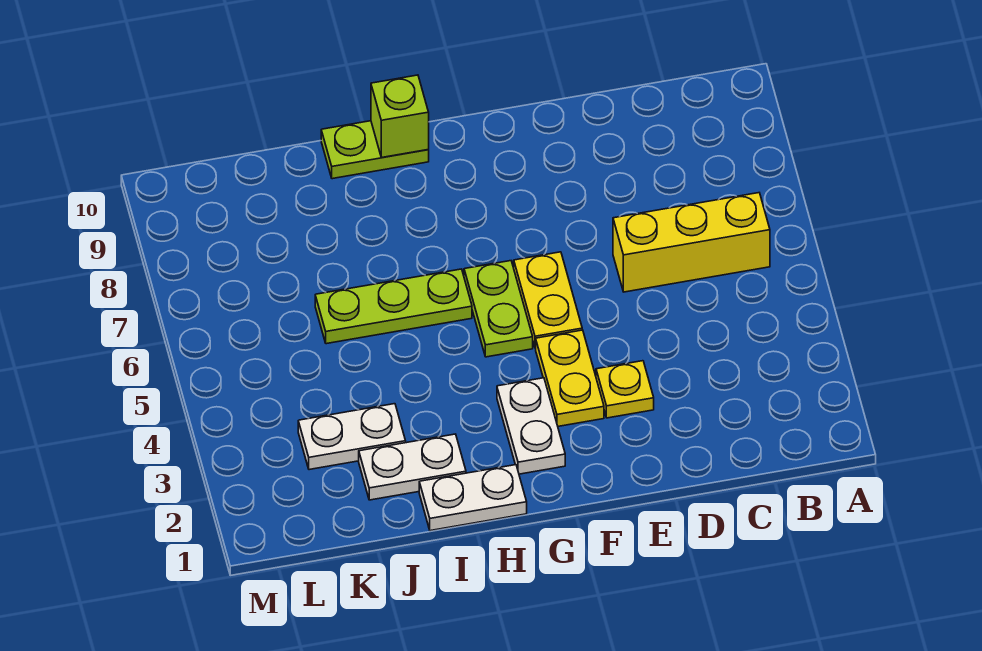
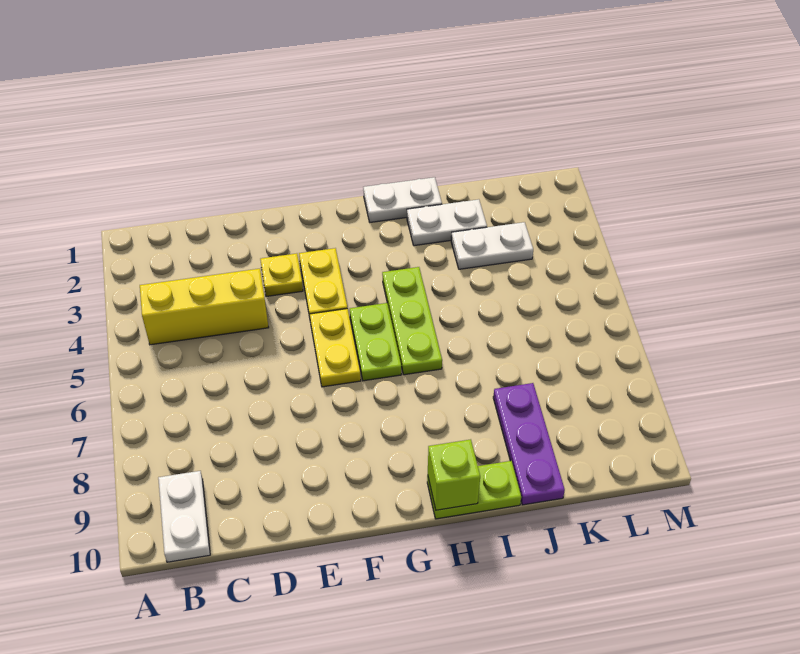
yellow 1x3 brick [613,193,770,292] -> yellow 1x3 brick moved to [140,269,269,345]
white 1x2 plate [497,378,565,474] -> white 1x2 plate moved to [158,471,210,562]
lime 1x3 plate [315,269,472,344] -> lime 1x3 plate turned to [382,267,442,375]
none -> purple 1x3 plate [493,383,565,505]

